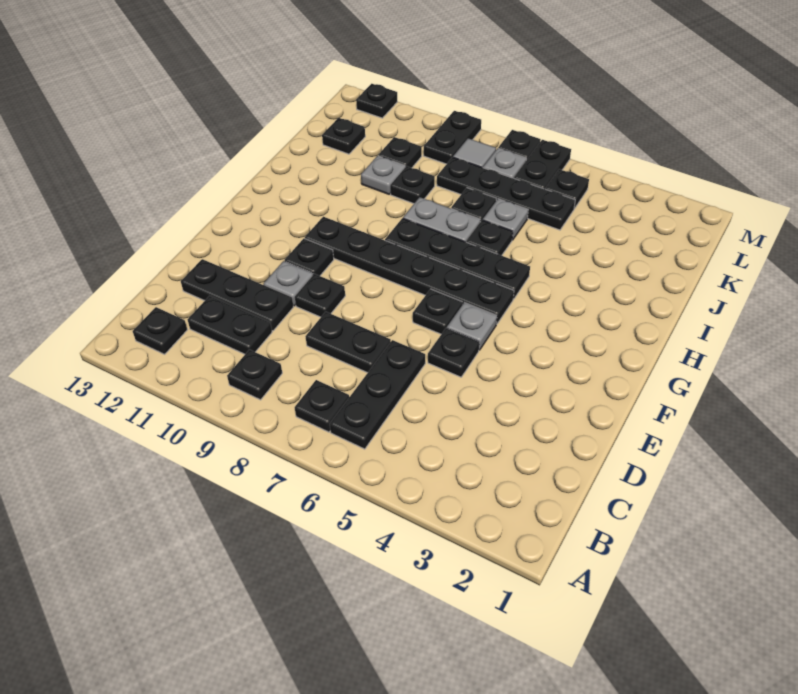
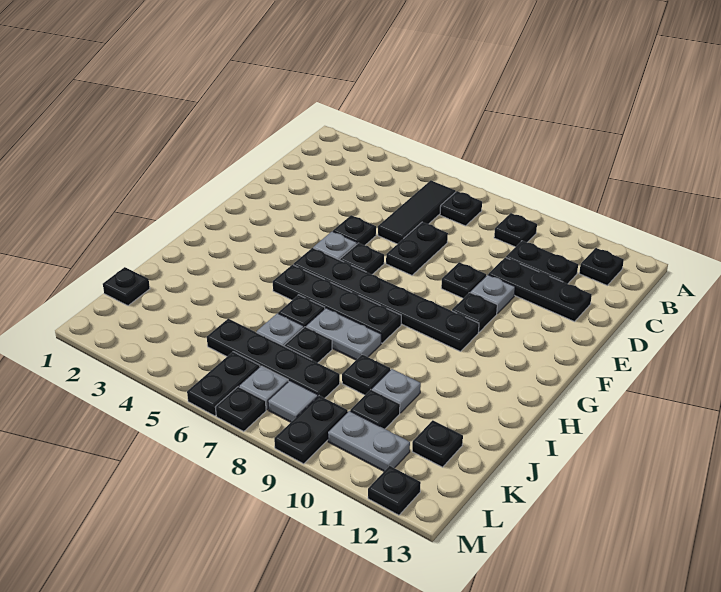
black 1x3 plate [330,340,425,449] -> black 1x3 tile [378,180,456,244]
black 1x2 plate [306,312,391,373] -> black 1x2 plate turned to [386,222,448,275]
black 1x1 plate [545,169,589,209] -> black 1x1 plate moved to [103,267,150,306]
none -> grey 1x2 plate [328,411,410,471]

